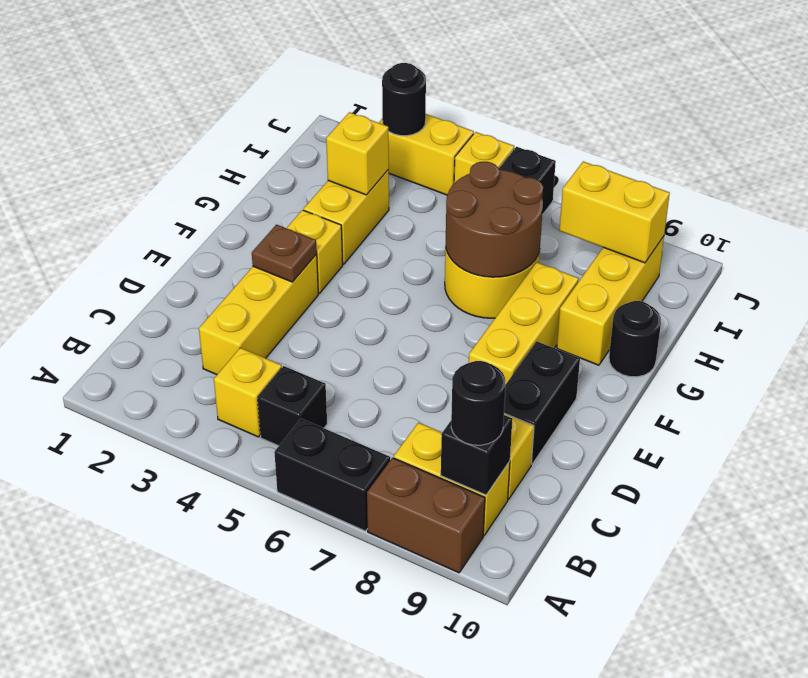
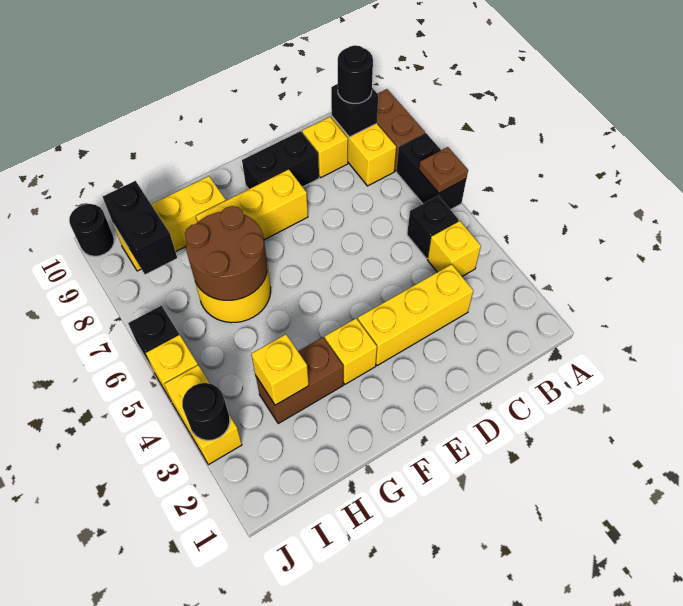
brown 1x1 plate [252,225,317,282] -> brown 1x1 plate moved to [419,147,468,193]
yellow 1x2 brick [304,170,389,264] -> brown 1x2 brick [256,337,343,424]
black 1x1 round brick [609,301,661,377] -> black 1x1 round brick moved to [69,204,114,256]
yellow 1x2 brick [559,162,670,263] -> black 1x2 brick [103,181,177,274]

